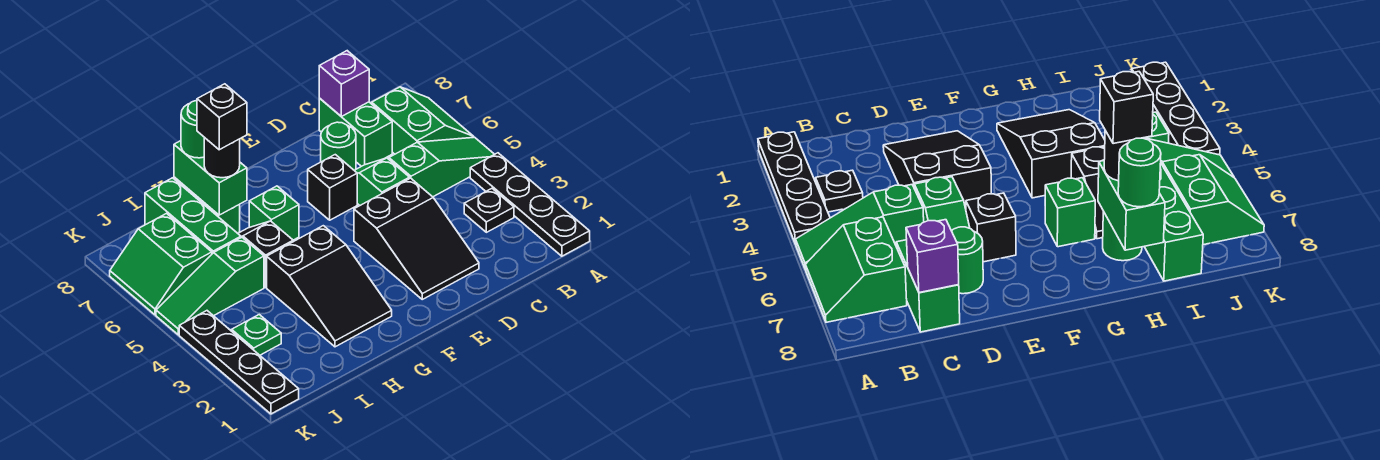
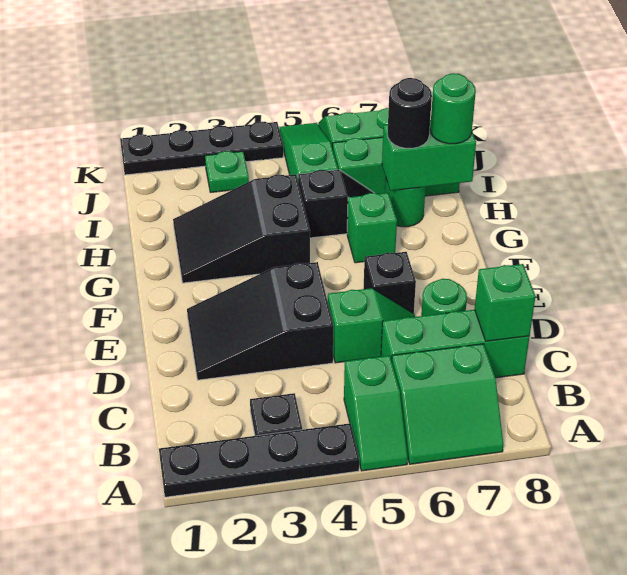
green 1x3 slope [389,137,494,197] -> green 1x2 slope [344,356,408,471]
green 1x2 brick [319,98,392,166] -> green 1x3 brick [381,310,530,378]
purple 1x1 brick [319,51,369,117] -> green 1x1 brick [475,264,535,341]
black 1x1 brick [197,84,247,150] -> none

